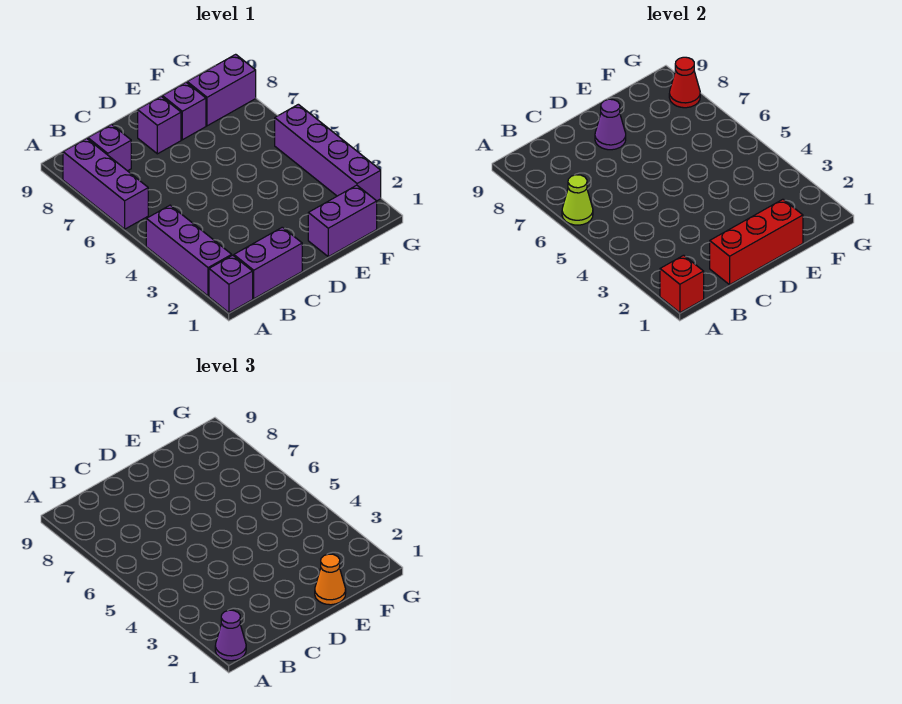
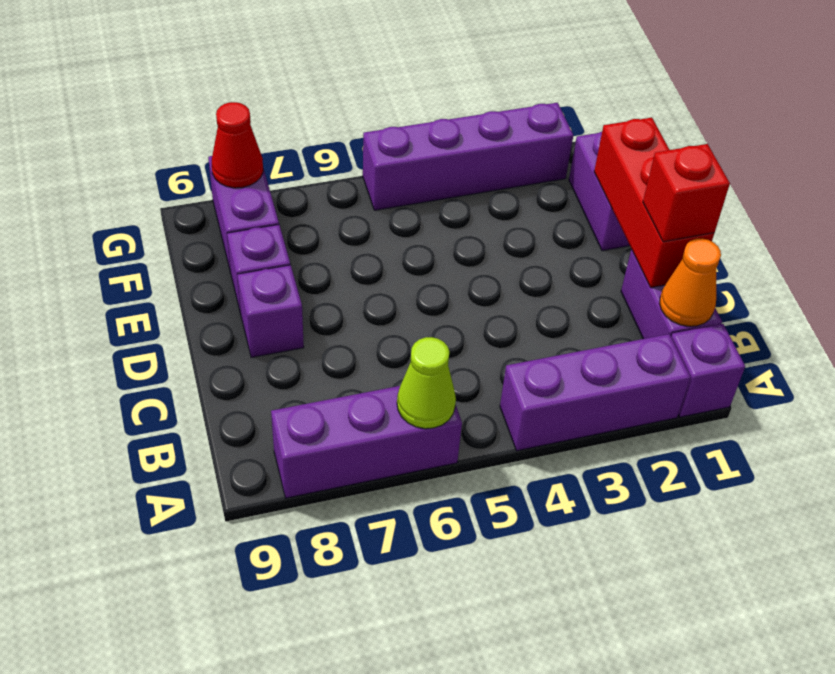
red 1x1 brick [660,255,704,313] -> red 1x1 brick moved to [643,144,730,242]
purple 1x1 cone [215,610,246,661] -> none
purple 1x1 brick [88,124,131,171] -> none
purple 1x1 cone [595,99,626,150] -> none
orange 1x1 cone [315,554,346,605] -> orange 1x1 cone moved to [659,239,721,326]

